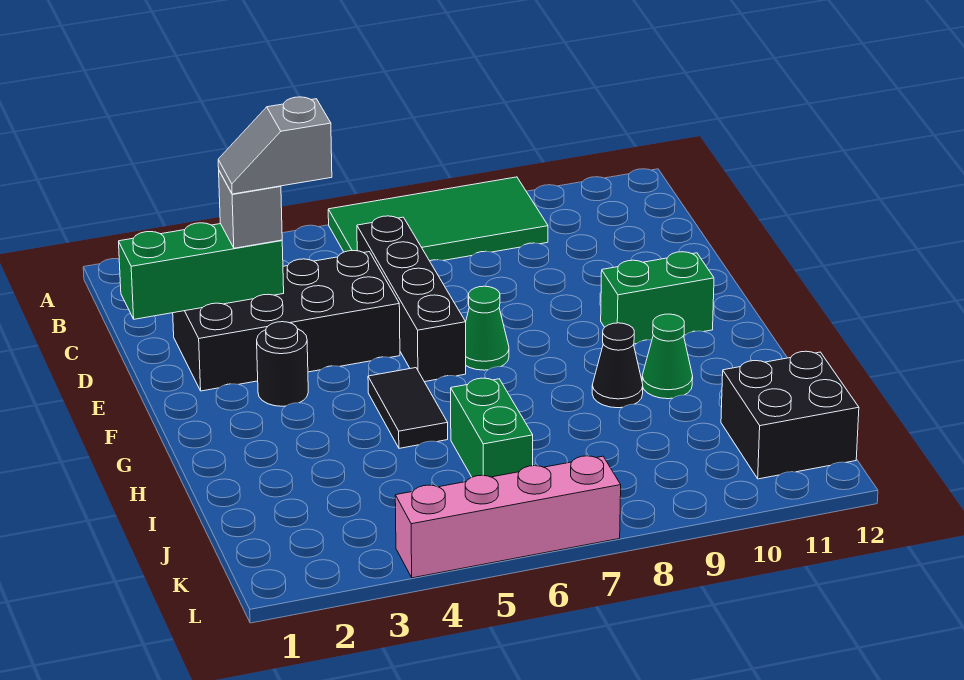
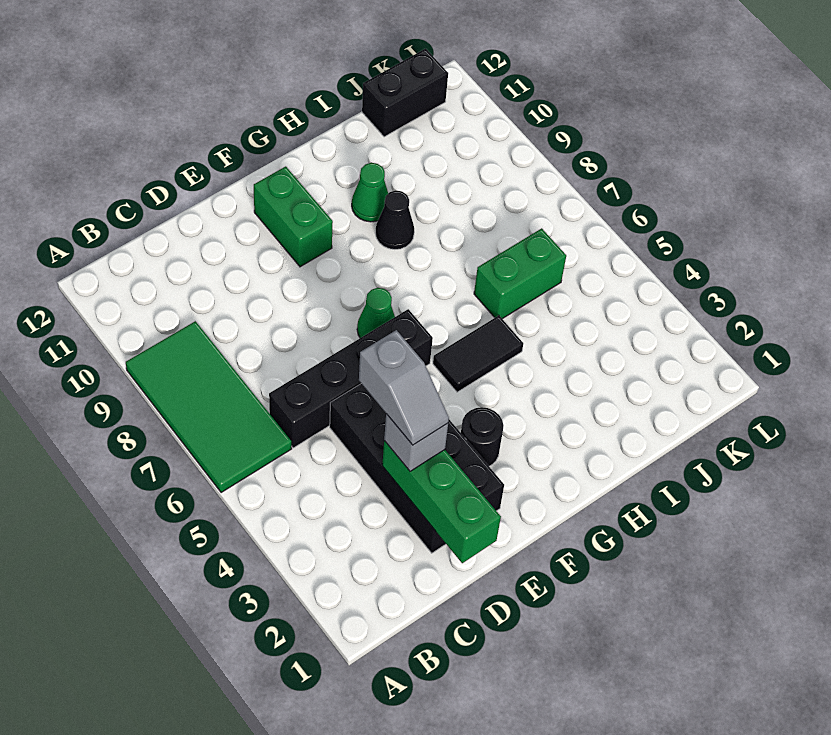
black 2x2 brick [721,351,859,479] -> black 1x2 brick [362,49,448,137]
pink 1x4 brick [395,456,621,578] -> none

